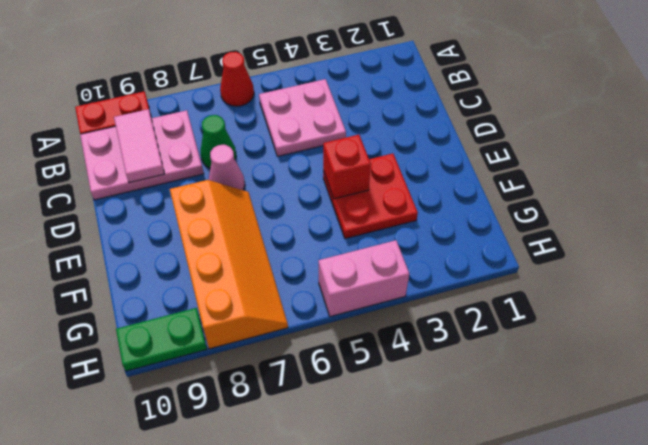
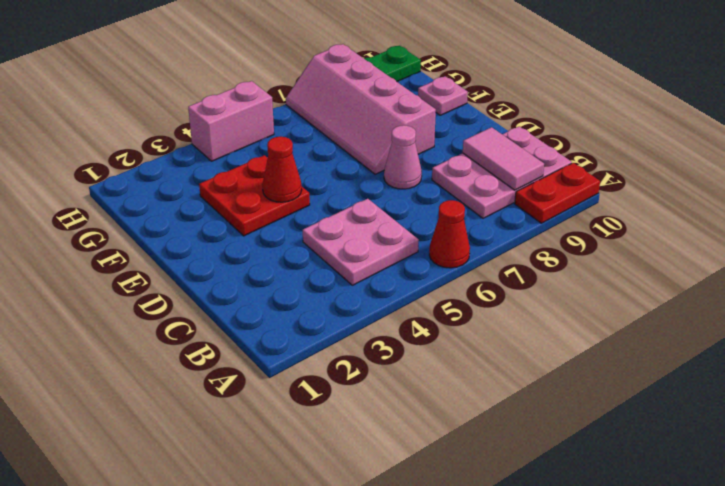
green 1x1 cone [201,115,236,168] -> none
red 1x1 brick [323,135,371,199] -> red 1x1 cone [262,137,302,202]
orange 2x4 slope [170,180,288,349] -> pink 2x4 slope [286,44,436,174]
none -> pink 1x1 plate [418,76,468,115]

